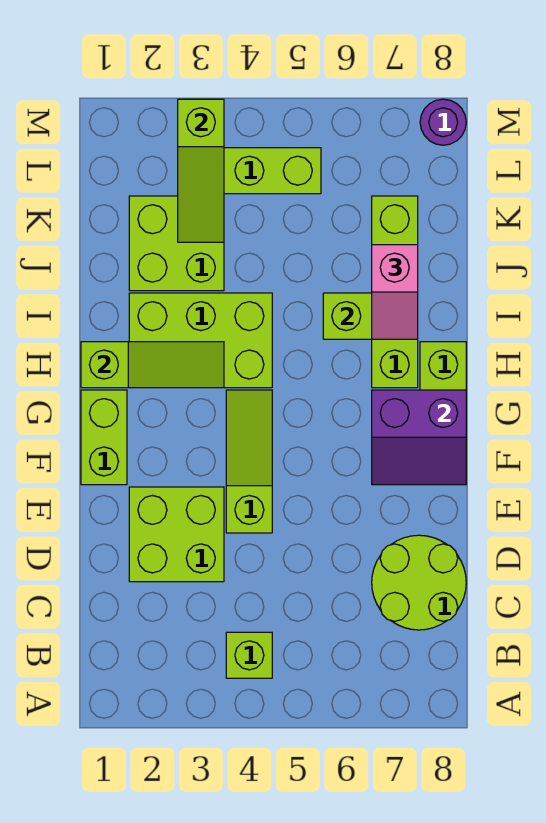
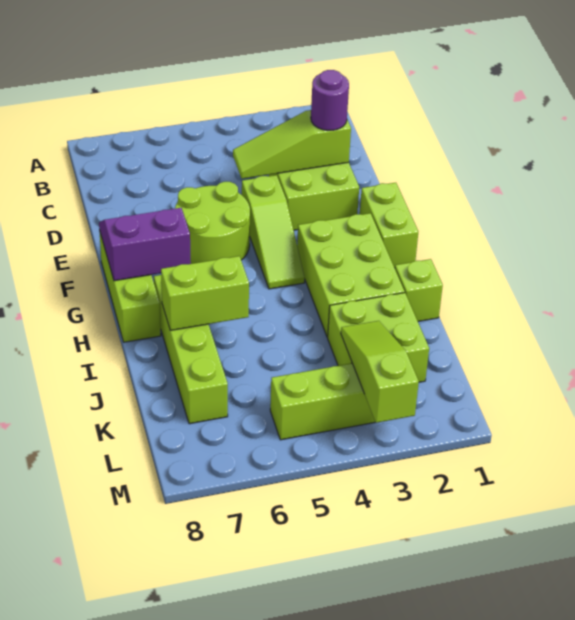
lime 1x1 brick [226,632,272,678] -> lime 1x1 brick moved to [395,259,443,321]
lime 2x2 round brick [372,535,466,630] -> lime 2x2 round brick moved to [175,182,250,264]
lime 1x3 slope [81,342,224,388] -> lime 1x3 slope moved to [233,110,351,179]
lime 2x3 brick [129,293,272,388] -> lime 2x3 brick turned to [297,213,405,337]
pink 1x2 slope [372,245,418,339] -> none
purple 1x1 round brick [420,99,466,145] -> purple 1x1 round brick moved to [311,70,349,130]

